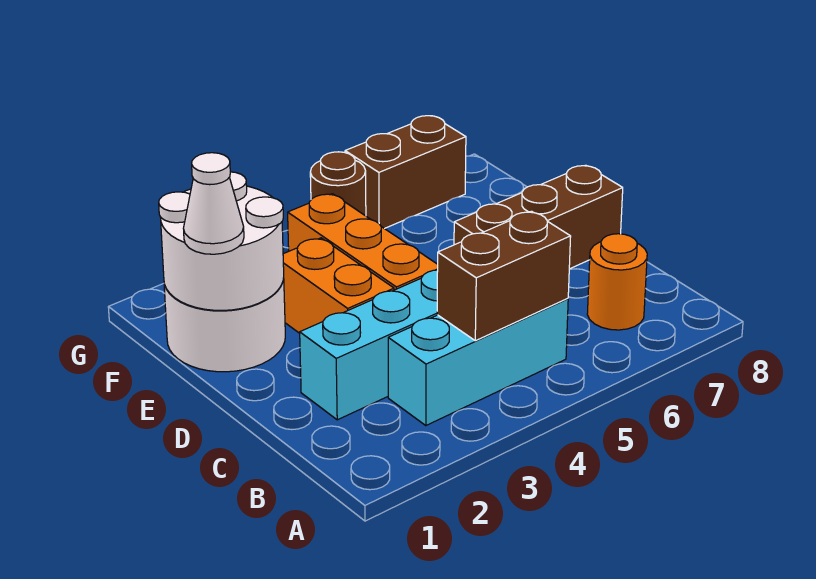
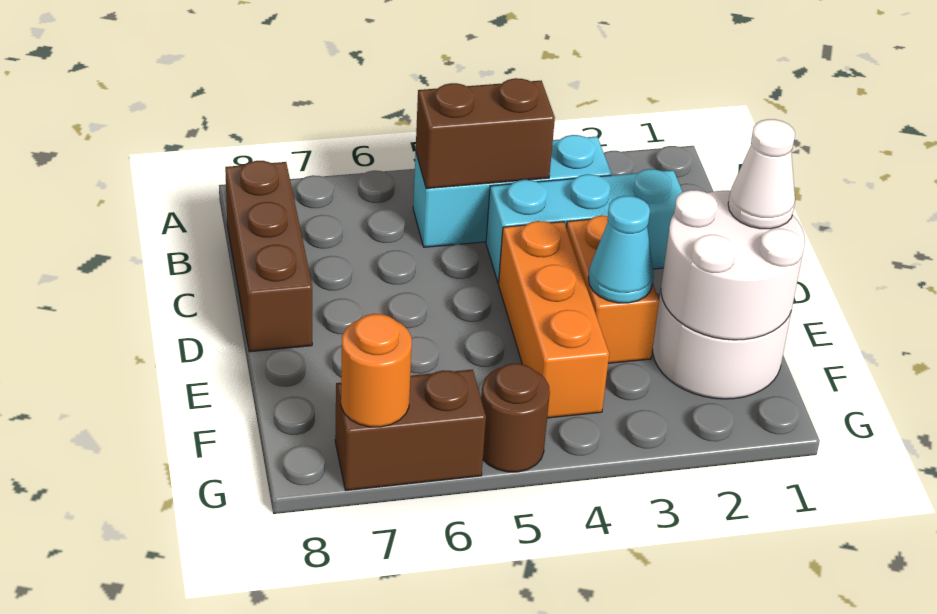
orange 1x1 round brick [587,234,647,330] -> orange 1x1 round brick moved to [341,314,412,427]
brown 1x3 brick [454,165,623,269] -> brown 1x3 brick turned to [225,161,312,352]
none -> cyan 1x1 cone [588,196,654,303]

